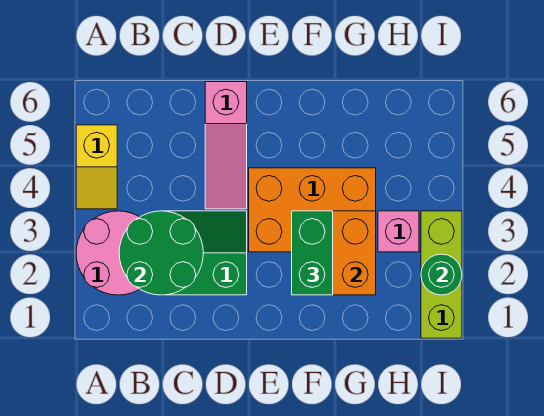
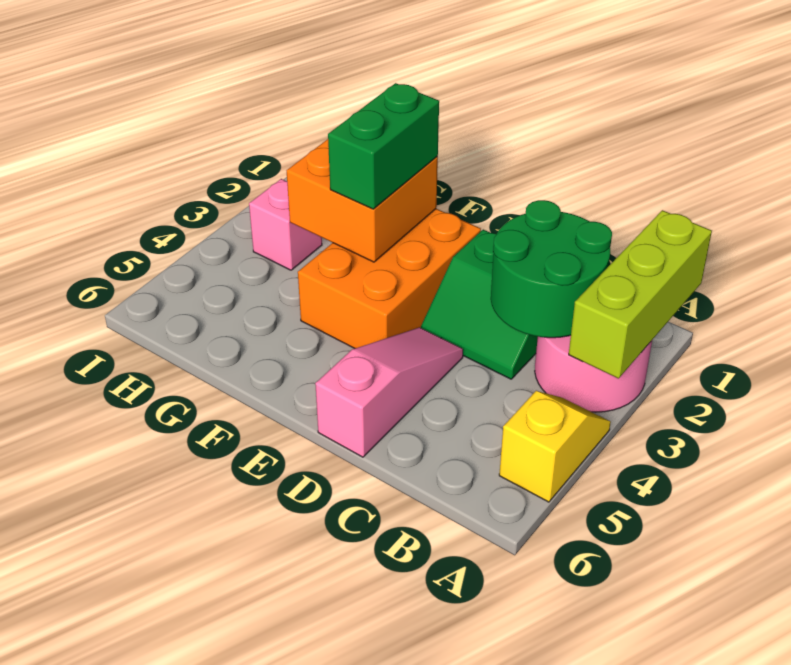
orange 2x3 brick [249,168,376,252] -> orange 2x3 brick turned to [298,209,481,349]
lime 1x3 brick [421,211,462,338] -> lime 1x3 brick moved to [569,210,712,379]
green 1x1 round brick [421,254,462,295] -> none

